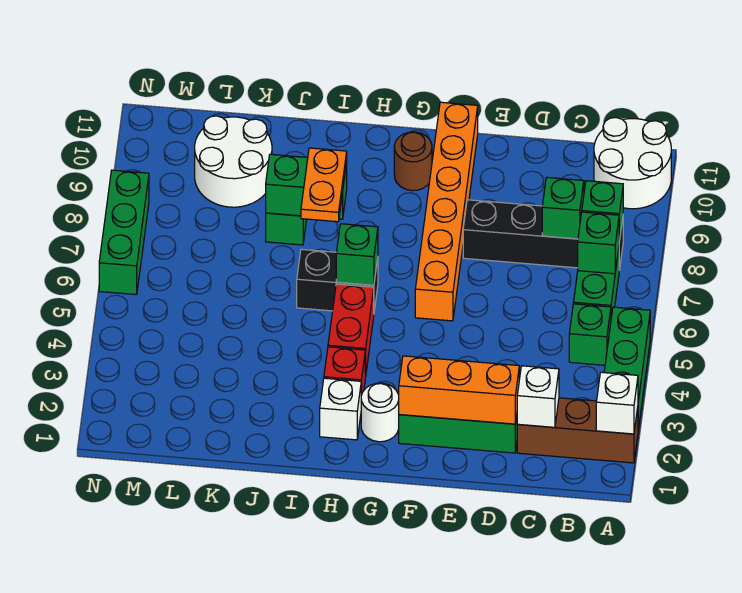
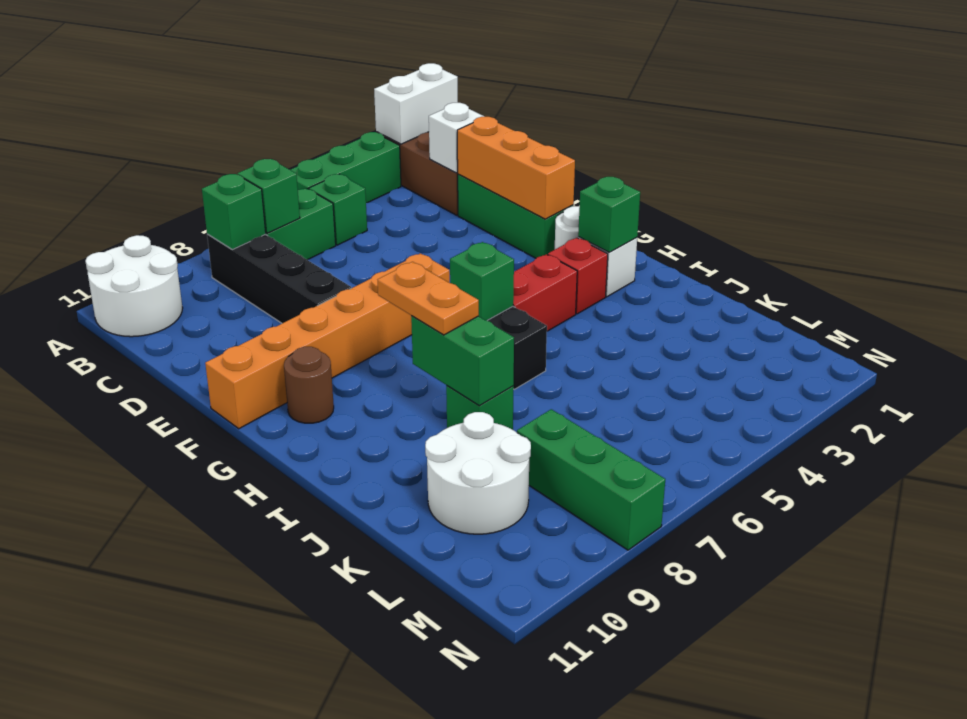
white 1x1 brick [596,372,638,434] -> white 1x2 brick [374,63,458,144]
green 1x1 brick [542,177,584,239] -> green 1x1 brick moved to [578,177,640,252]
orange 1x2 plate [301,148,347,222] -> orange 1x2 plate turned to [378,262,479,335]
green 1x3 brick [99,170,149,295] -> green 1x3 brick turned to [517,409,665,550]

